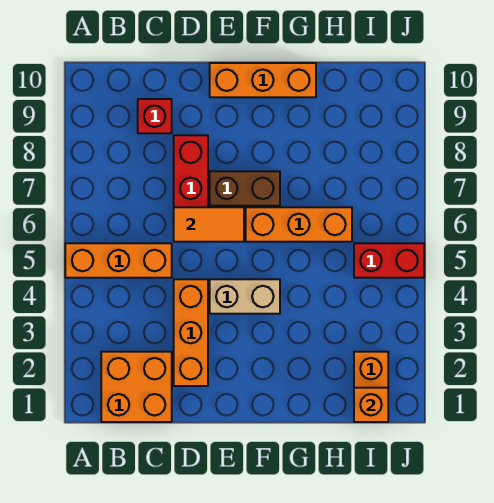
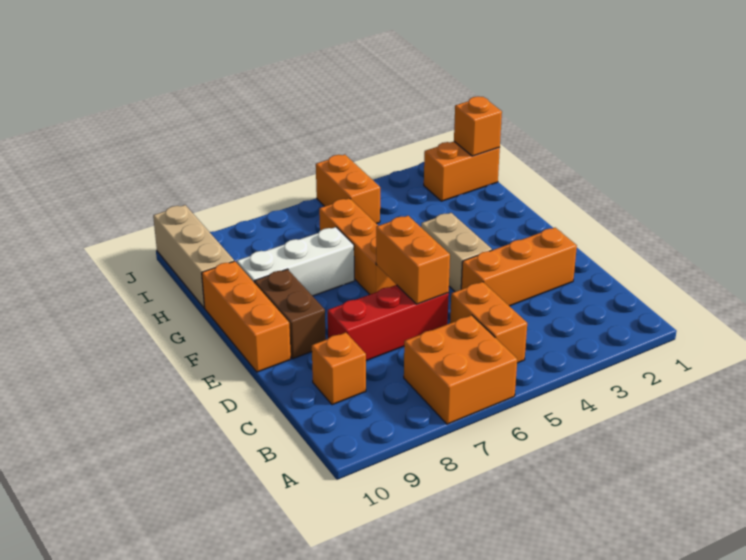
orange 1x3 brick [65,243,172,278] -> orange 1x2 brick [450,282,527,363]
orange 2x2 brick [101,352,172,422] -> orange 2x2 brick moved to [404,315,517,424]
red 1x1 brick [138,99,172,133] -> orange 1x1 brick [312,333,366,405]
orange 1x2 tile [174,207,244,242] -> orange 1x2 brick [376,216,450,304]
brown 1x2 brick [210,171,280,206] -> brown 1x2 brick moved to [255,269,326,359]
none -> white 1x3 brick [237,227,354,296]
none -> tan 1x3 brick [153,205,234,308]
red 1x2 brick [354,243,424,278] -> orange 1x2 brick [316,155,380,224]

